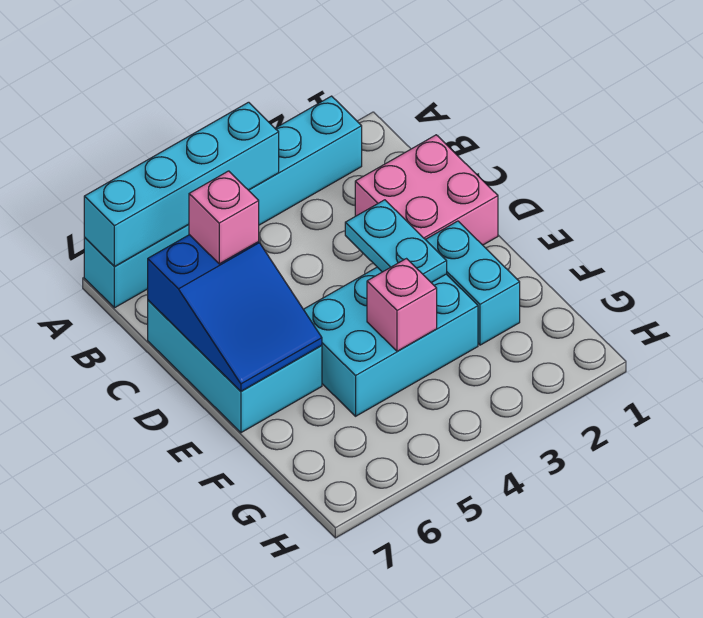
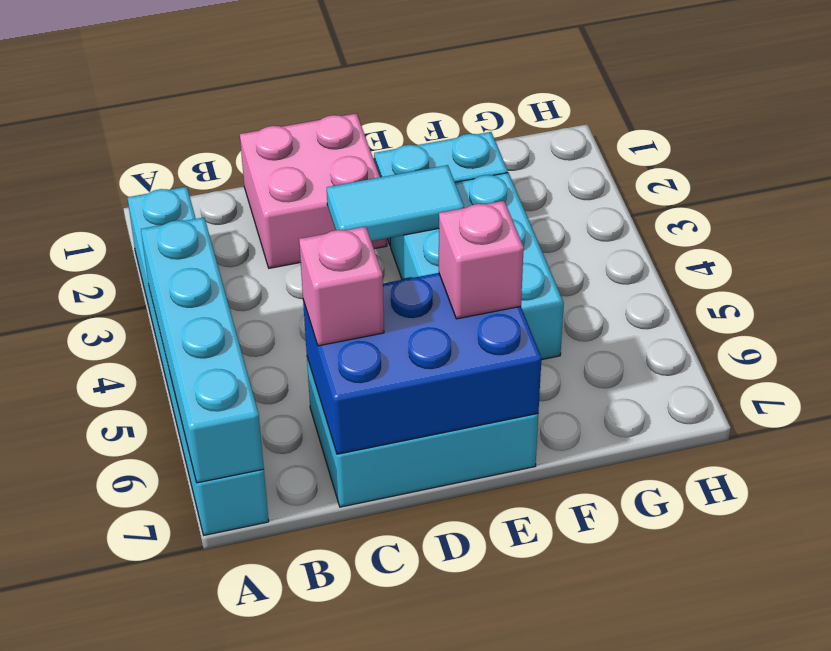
blue 2x3 slope [148,235,322,391] -> blue 2x3 brick [303,273,541,454]
cyan 1x2 plate [345,200,447,283] -> cyan 1x2 tile [327,165,464,241]
pink 1x1 brick [367,259,437,351] -> pink 1x1 brick moved to [439,201,524,319]

